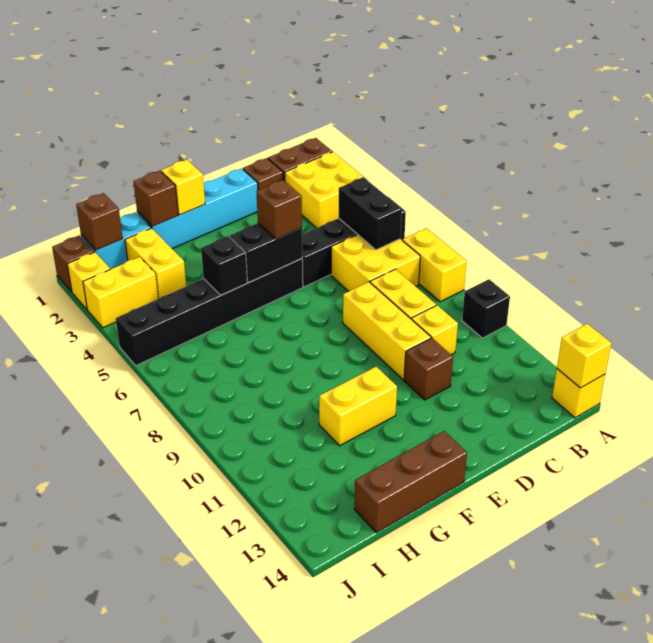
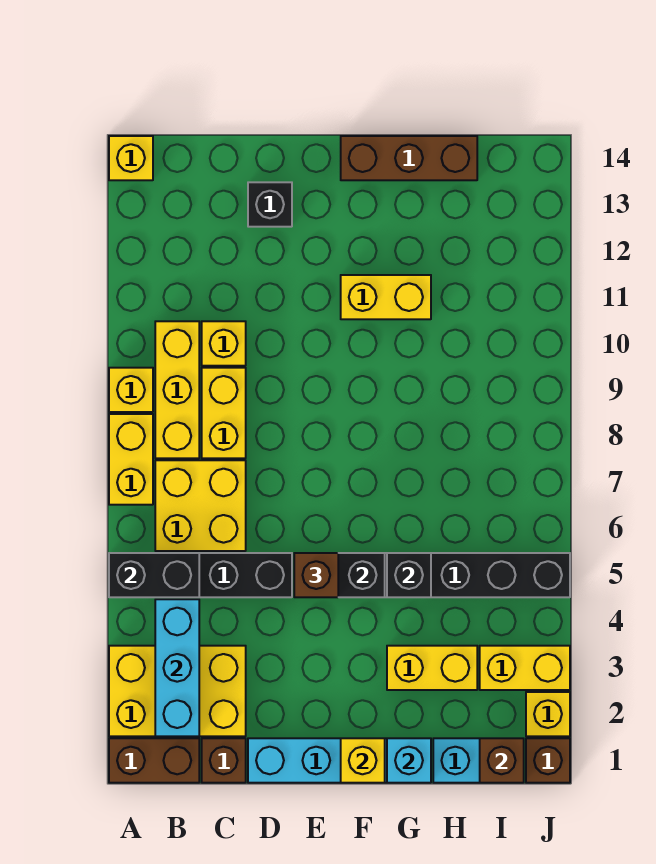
yellow 2x2 brick [285,152,367,228] -> yellow 2x3 brick [109,646,246,736]
black 1x1 brick [462,279,510,338] -> black 1x1 brick moved to [248,182,292,227]
yellow 1x1 brick [557,324,611,388] -> yellow 1x1 brick moved to [109,368,153,412]
none -> cyan 1x3 brick [155,599,199,736]
black 1x2 brick [338,177,402,250] -> black 1x2 brick turned to [109,553,199,597]
yellow 1x3 brick [343,282,431,380] -> yellow 1x3 brick moved to [155,321,199,458]
brown 1x1 brick [404,338,453,400] -> none
brown 1x1 brick [133,171,178,226] -> cyan 1x1 brick [387,738,431,783]
yellow 1x2 brick [125,228,186,299] -> yellow 1x2 brick turned to [387,646,477,690]

